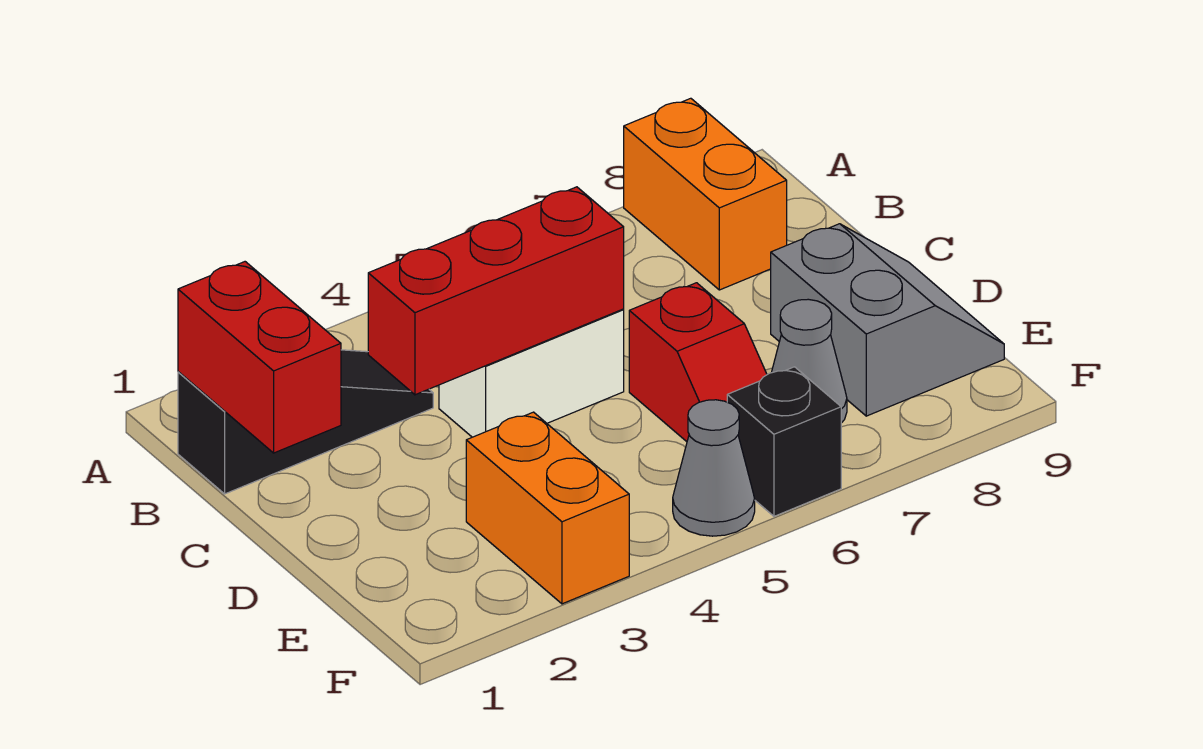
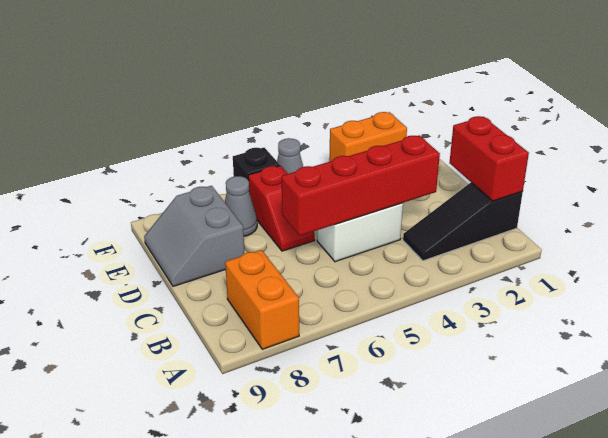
red 1x3 brick [368,187,624,395] -> red 1x4 brick [282,135,440,236]
red 1x2 slope [629,283,767,442] -> red 1x2 slope turned to [248,166,315,251]
orange 1x2 brick [466,412,629,604] -> orange 1x2 brick turned to [329,112,407,162]

